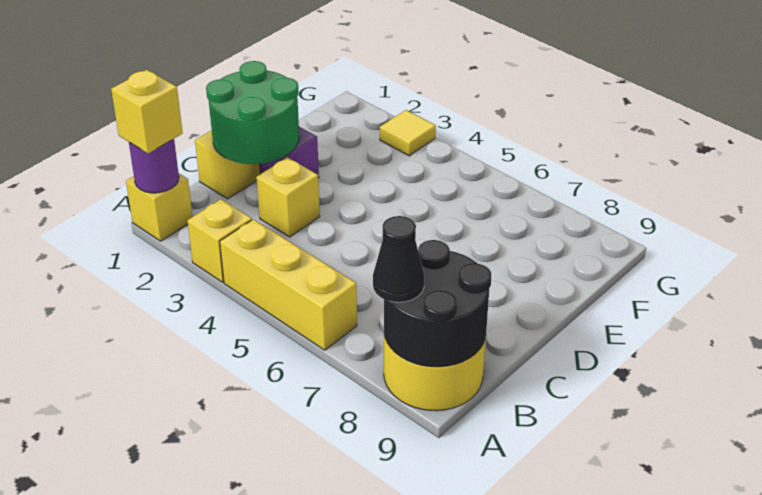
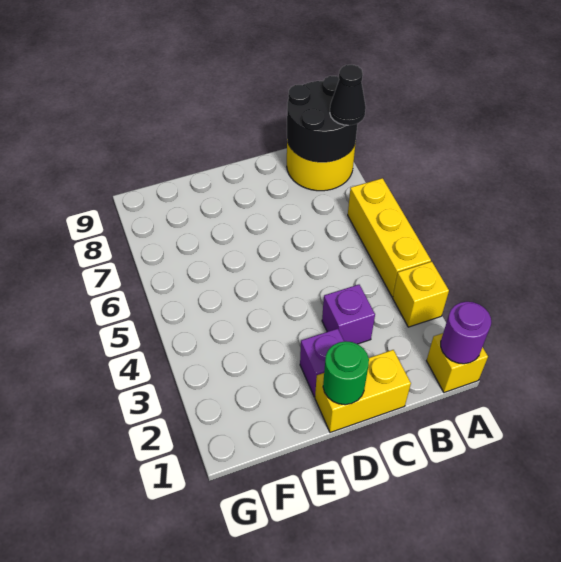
yellow 1x1 brick [111,70,183,153] -> none
green 2x2 round brick [206,61,299,164] -> green 1x1 round brick [323,341,369,405]
yellow 1x1 brick [256,157,320,237] -> purple 1x1 brick [322,285,375,344]
yellow 1x1 tile [380,110,436,156] -> none

